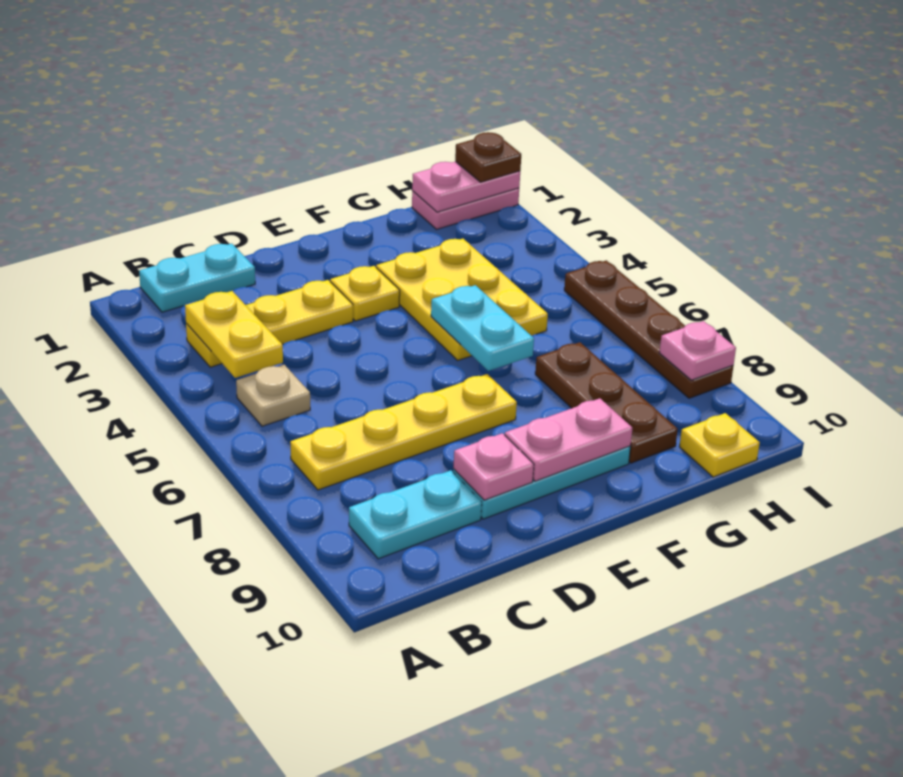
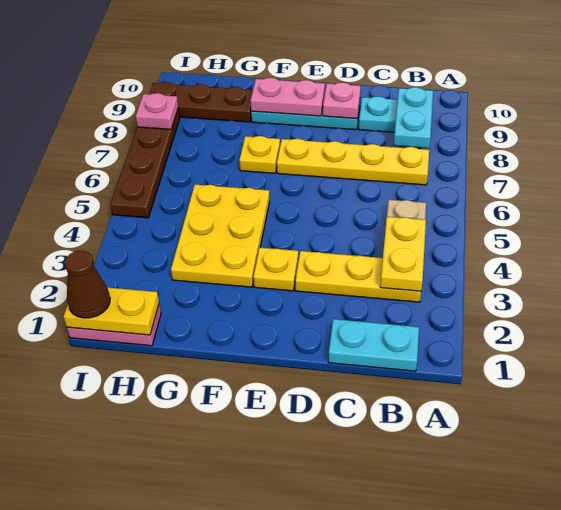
cyan 1x2 plate [431,285,534,371] -> cyan 1x2 plate moved to [394,87,433,148]
brown 1x3 plate [535,342,678,463] -> brown 1x3 plate turned to [149,82,253,122]
pink 1x2 plate [412,162,520,212] -> yellow 1x2 plate [64,287,159,335]
yellow 1x1 plate [679,413,760,477] -> yellow 1x1 plate moved to [239,136,280,173]
brown 1x1 plate [455,132,521,182] -> brown 1x1 cone [65,251,110,318]

